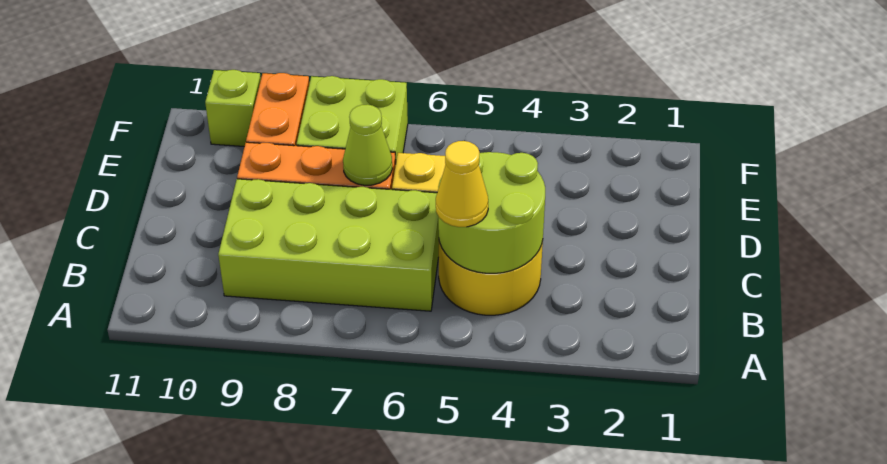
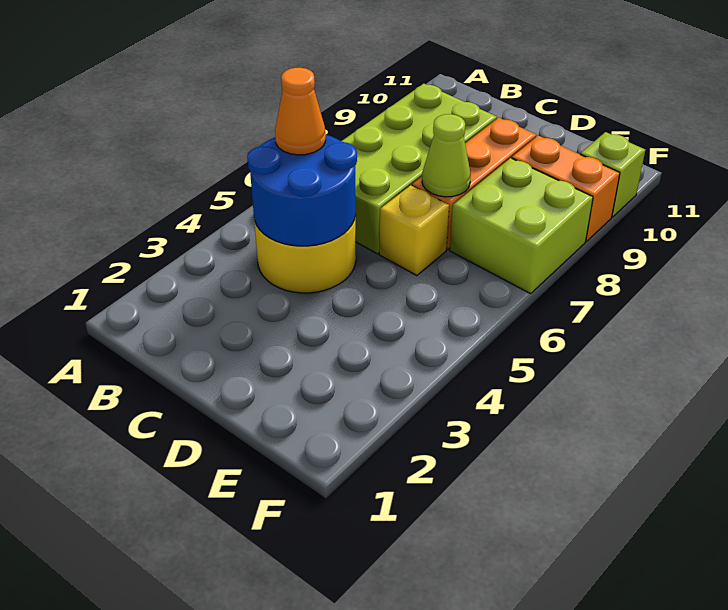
lime 2x2 round brick [438,152,545,273] -> blue 2x2 round brick [247,135,357,246]
yellow 1x1 cone [436,141,488,227] -> orange 1x1 cone [275,68,326,155]

